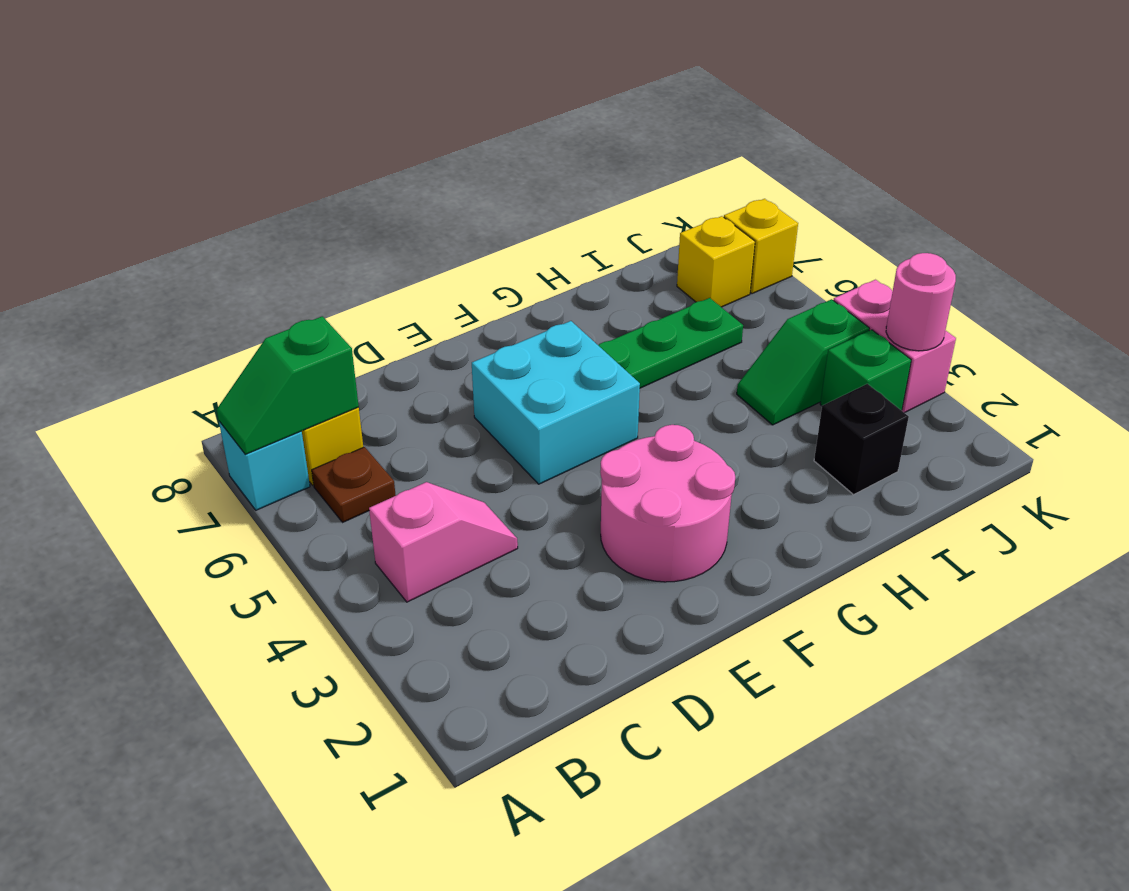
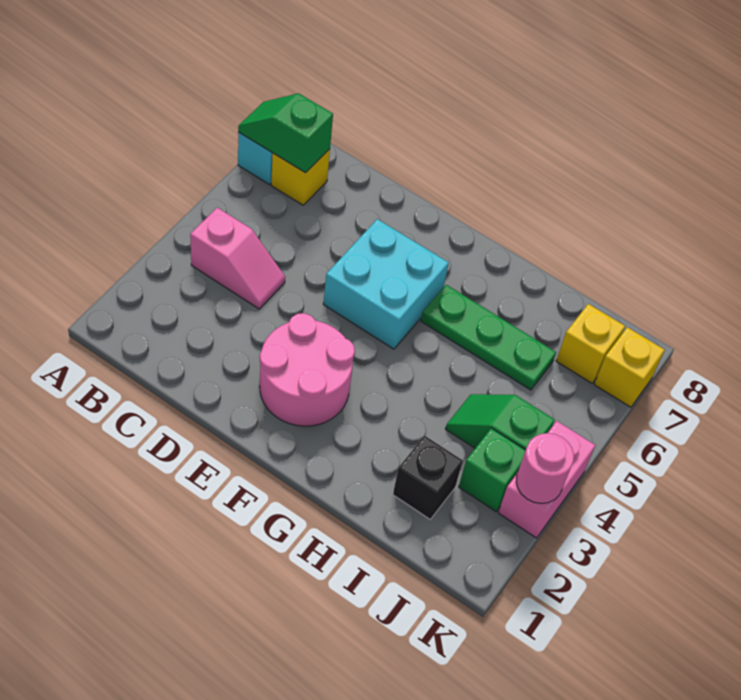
brown 1x1 plate [312,447,396,522] -> none

